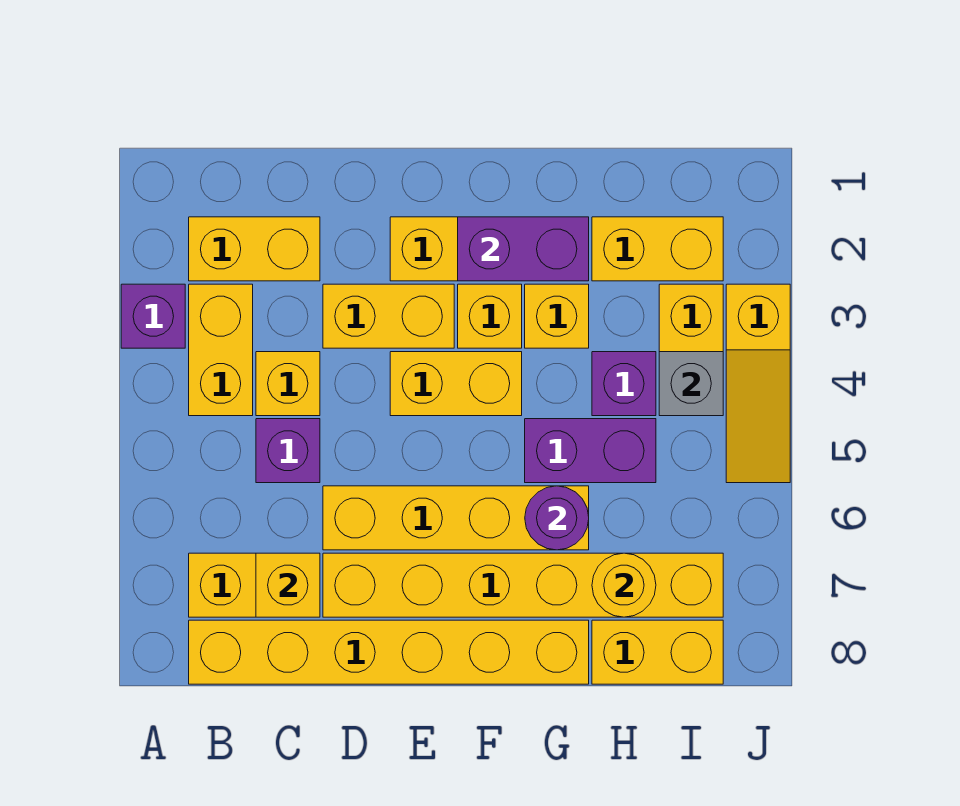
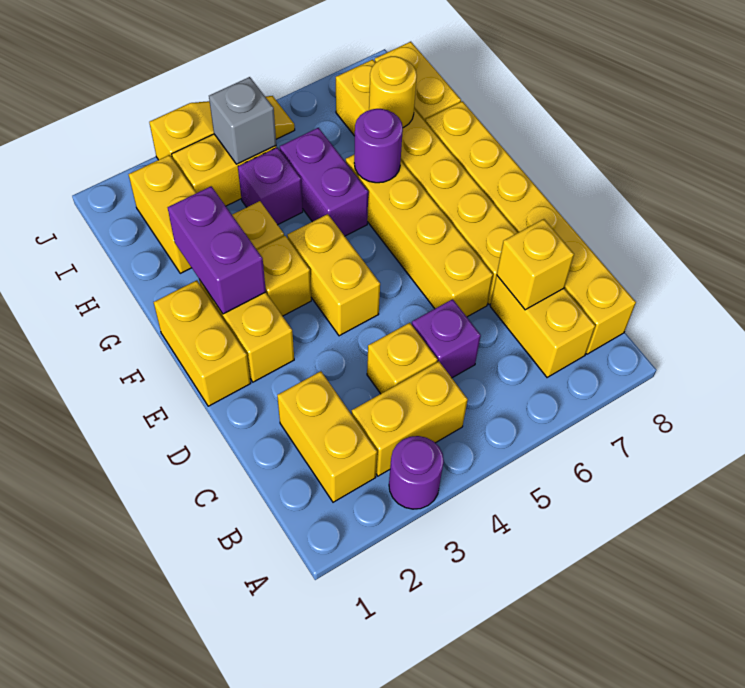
purple 1x1 brick [121,284,185,348] -> purple 1x1 round brick [389,436,444,509]
yellow 1x2 brick [323,284,454,348] -> yellow 1x2 brick moved to [154,280,251,406]

